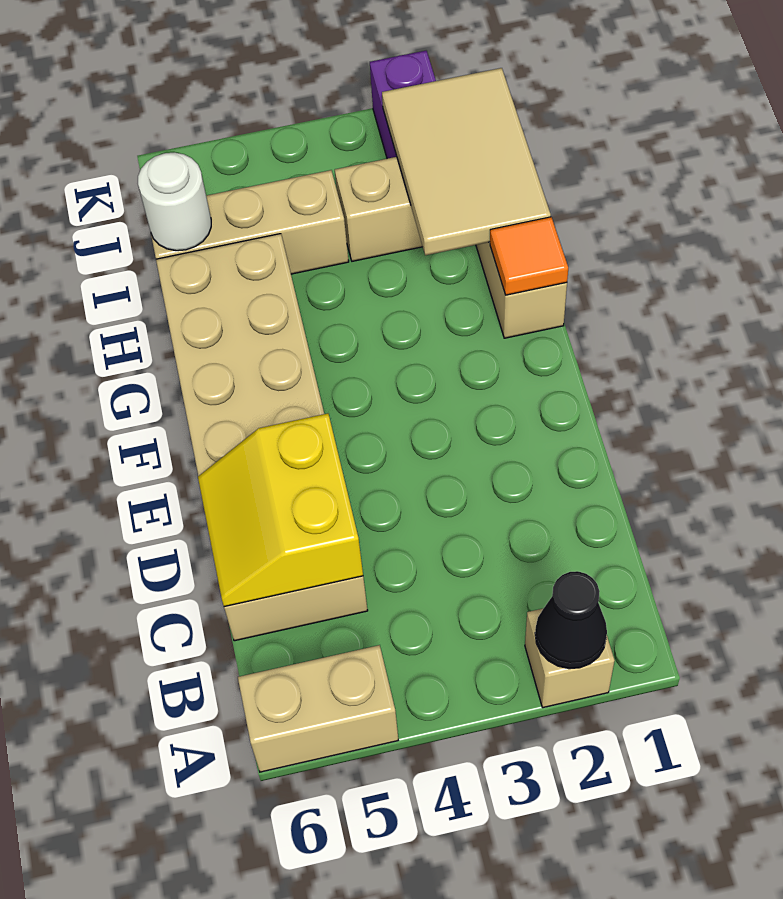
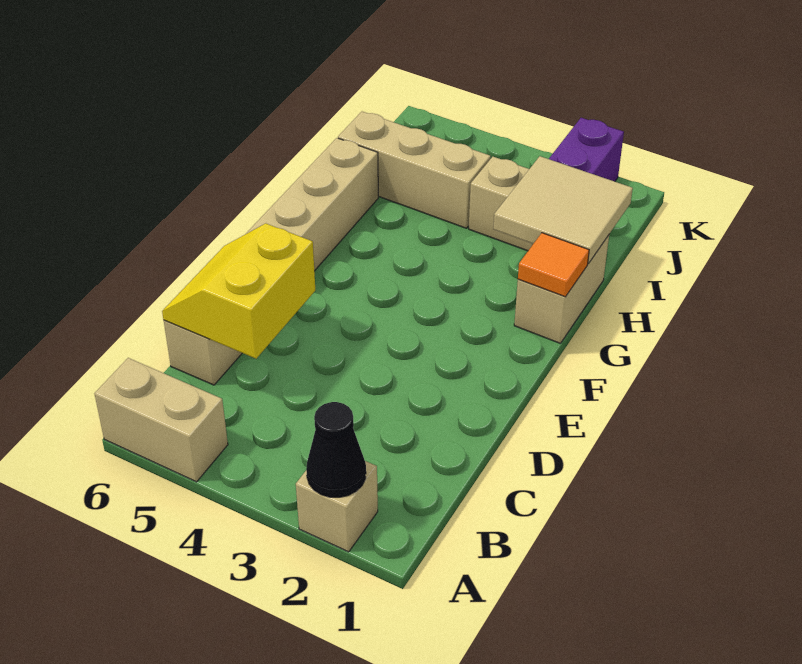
tan 2x6 brick [156,234,368,641] -> tan 1x6 brick [164,138,378,385]
tan 2x3 tile [382,68,551,255] -> tan 2x2 tile [493,156,633,264]
white 1x1 round brick [138,153,211,251] -> none

